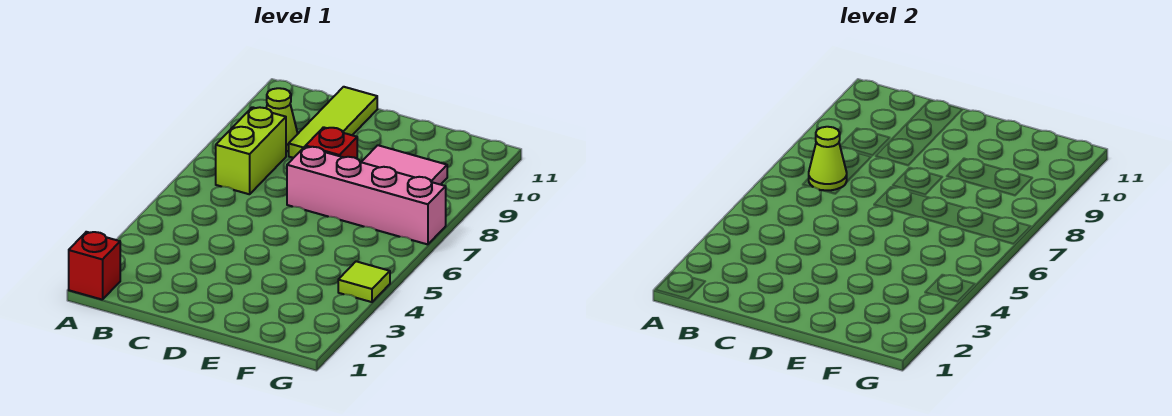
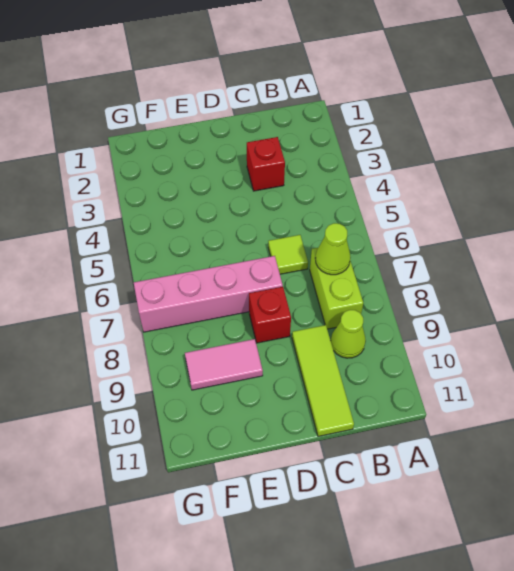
red 1x1 brick [69,232,120,300] -> red 1x1 brick moved to [247,137,285,191]
lime 1x1 tile [338,261,390,302] -> lime 1x1 tile moved to [268,235,308,274]

